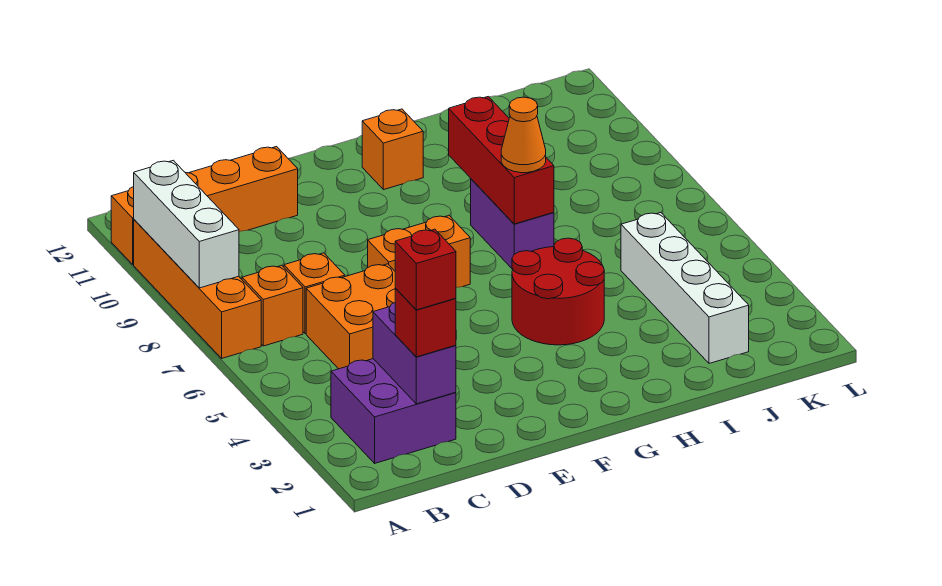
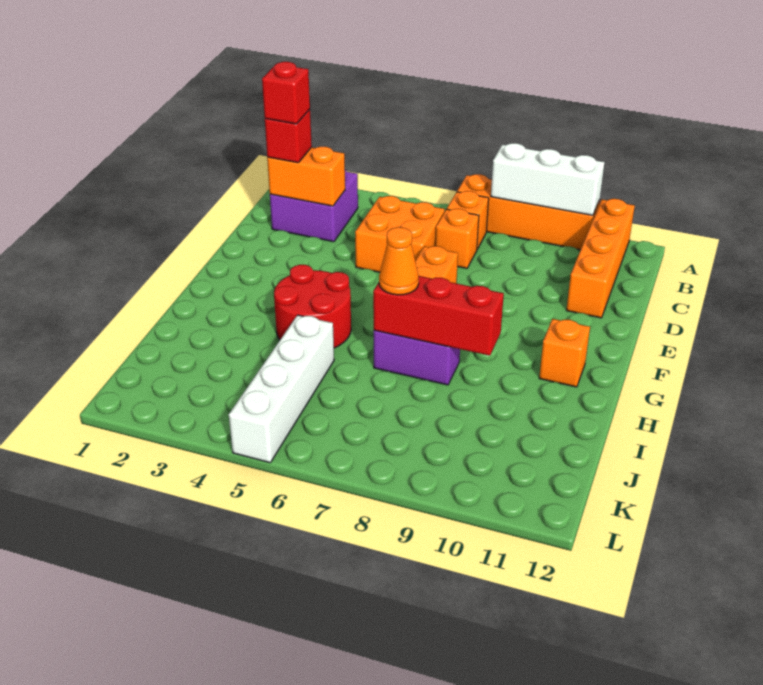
purple 1x2 brick [373,303,456,404] -> orange 1x2 brick [267,146,345,206]
white 1x4 brick [621,213,749,363] -> white 1x4 brick turned to [229,315,334,463]

